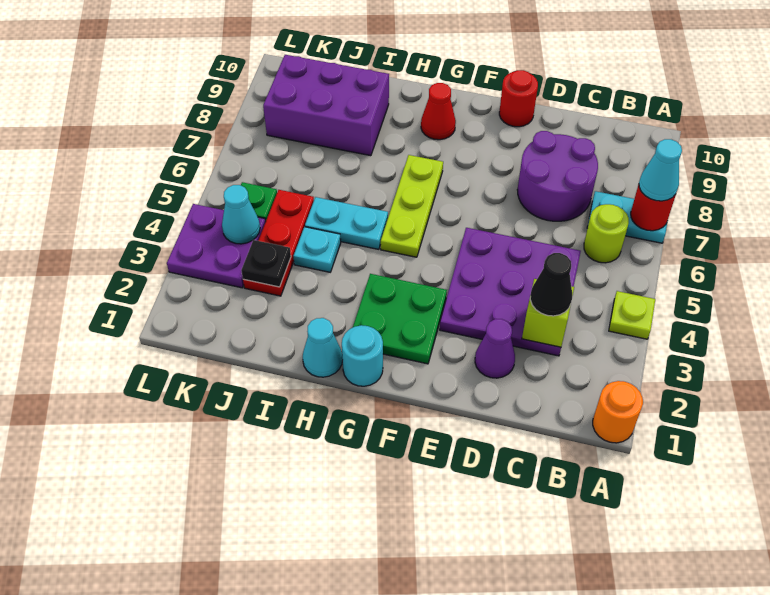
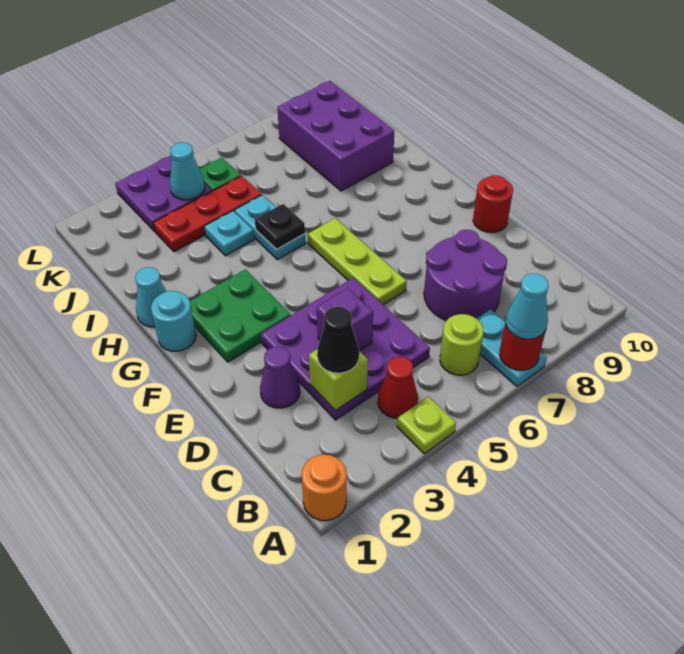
none -> purple 1x1 brick [317,288,373,351]
lime 1x3 plate [381,155,443,257] -> lime 1x3 plate turned to [308,218,407,305]
red 1x1 cone [421,83,456,140] -> red 1x1 cone moved to [378,357,418,418]
black 1x1 plate [241,240,291,287] -> black 1x1 plate moved to [255,204,305,249]

